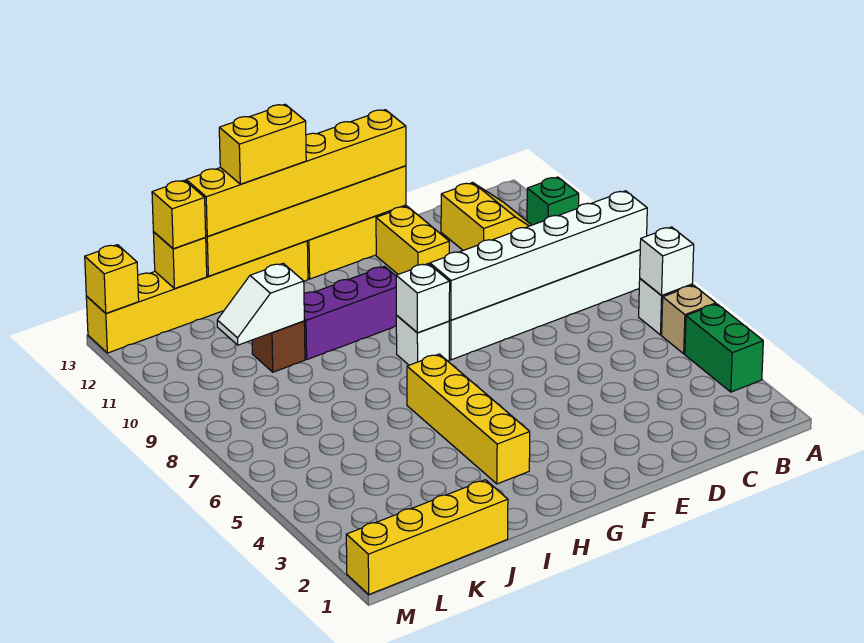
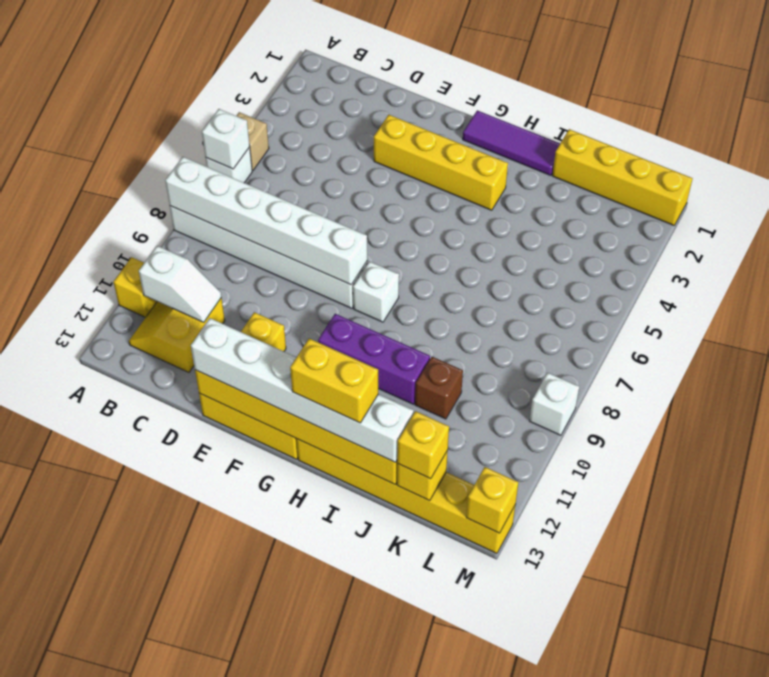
green 1x2 brick [685,304,763,392] -> none
green 1x1 brick [527,177,579,225] -> yellow 1x1 brick [113,257,157,317]
yellow 1x6 brick [186,110,406,236] -> white 1x6 brick [191,318,414,462]
none -> purple 1x3 tile [463,110,560,176]
white 1x1 brick [396,264,450,333] -> white 1x1 brick moved to [529,373,579,435]
yellow 1x4 brick [407,354,530,484] -> yellow 1x4 brick turned to [374,115,508,210]
white 1x2 slope [217,263,304,345] -> white 1x2 slope moved to [139,246,221,322]

